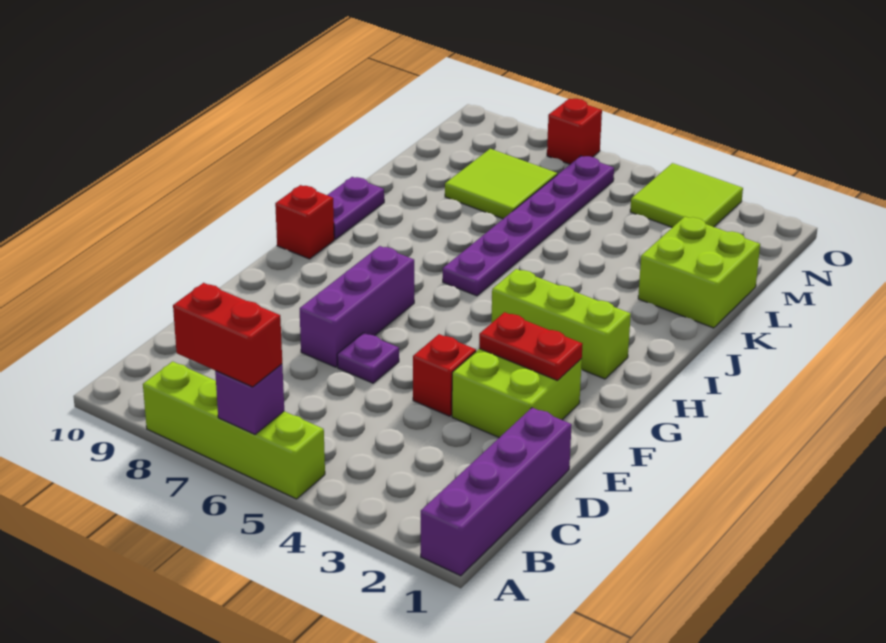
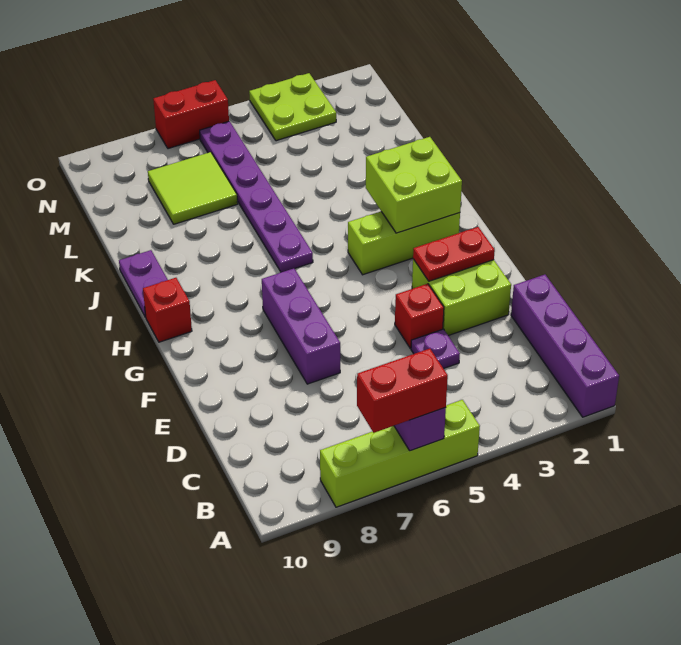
purple 1x1 plate [337,333,399,383] -> purple 1x1 plate moved to [411,329,460,369]
lime 2x2 brick [638,217,760,328] -> lime 2x2 brick moved to [366,137,462,233]
lime 2x2 tile [630,163,743,227] -> lime 2x2 plate [249,73,336,141]
red 1x1 brick [547,99,602,164] -> red 1x2 brick [153,80,229,149]

